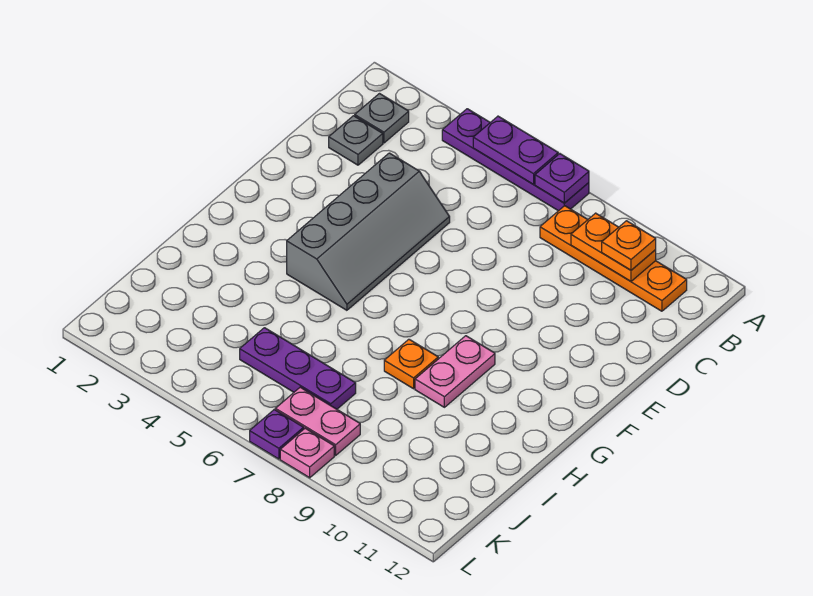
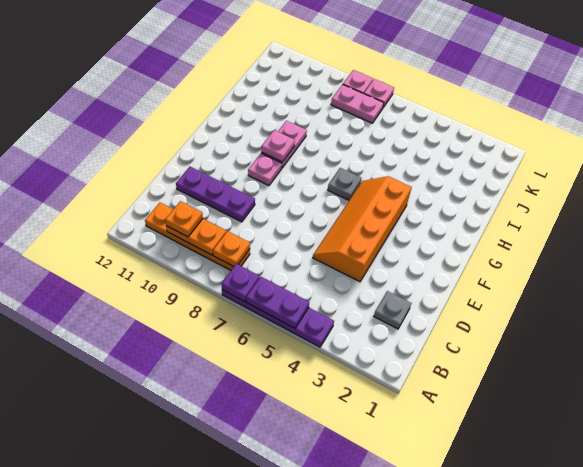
grey 1x1 plate [355,94,409,143] -> grey 1x1 plate moved to [328,168,361,200]
grey 2x4 slope [287,153,450,310] -> orange 2x4 slope [313,176,412,282]
none -> pink 1x1 plate [248,153,282,185]
none -> pink 1x1 plate [261,130,295,162]
orange 1x1 plate [384,339,438,389] -> orange 1x1 plate moved to [213,231,250,267]
purple 1x3 plate [240,328,356,409] -> purple 1x3 plate moved to [176,167,255,222]
purple 1x1 plate [250,410,304,459] -> pink 1x1 plate [364,79,394,107]

